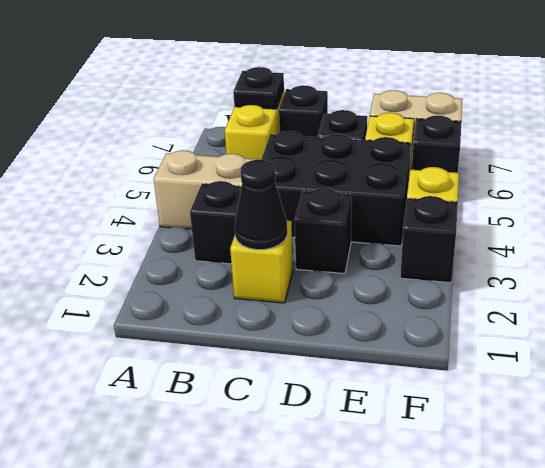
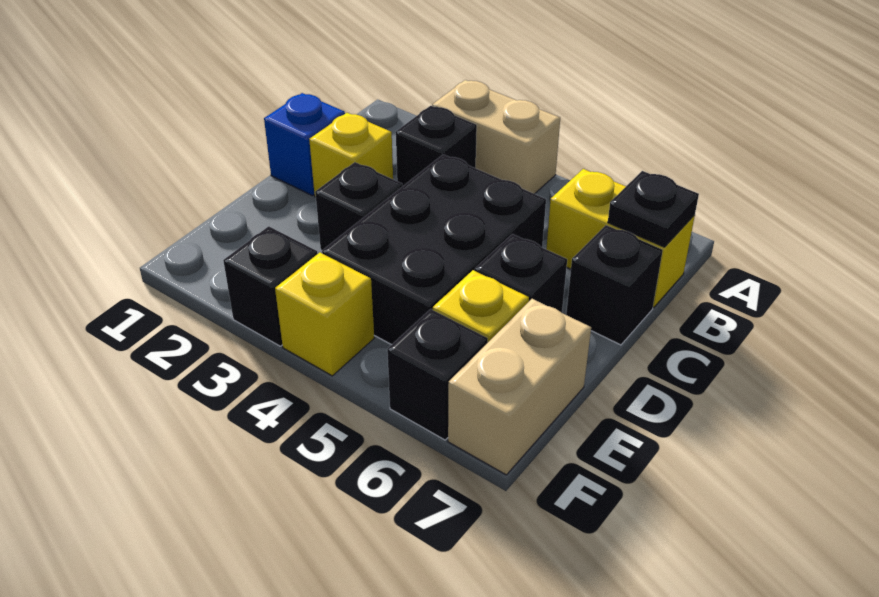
tan 1x2 brick [154,150,259,229] -> tan 1x2 brick turned to [432,80,560,194]
none -> blue 1x1 brick [264,93,345,196]
black 1x1 cone [235,160,287,250] -> none

